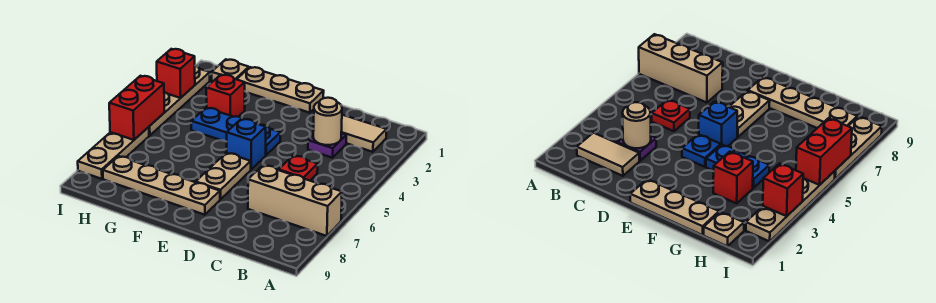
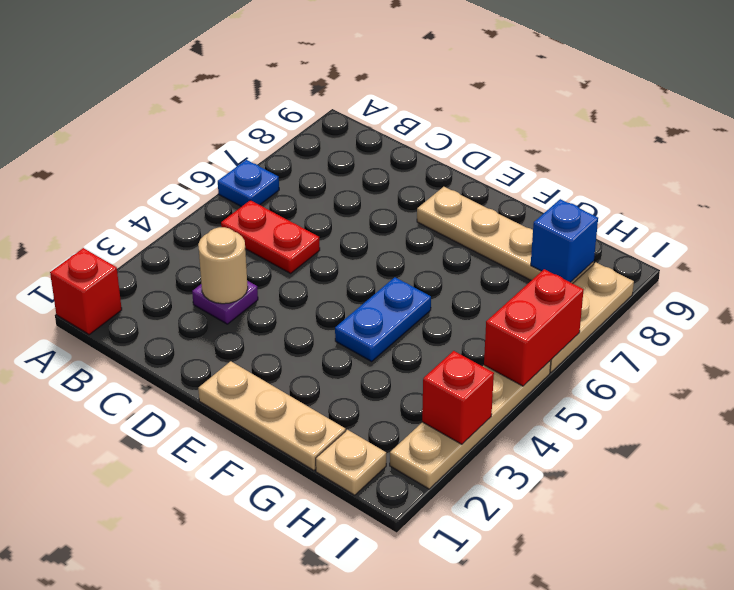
tan 1x3 brick [248,165,342,236] -> none
tan 1x2 tile [341,115,387,152] -> none
red 1x1 plate [279,156,318,181] -> red 1x2 plate [221,200,320,273]
blue 1x1 plate [262,125,280,155] -> blue 1x1 plate moved to [218,160,279,207]
blue 1x1 brick [227,119,266,169] -> blue 1x1 brick moved to [531,199,598,282]
tan 1x2 plate [196,153,251,199] -> none
blue 1x2 plate [191,108,243,142] -> blue 1x2 plate turned to [335,277,431,361]
red 1x1 brick [206,75,245,117] -> red 1x1 brick moved to [50,248,122,335]

